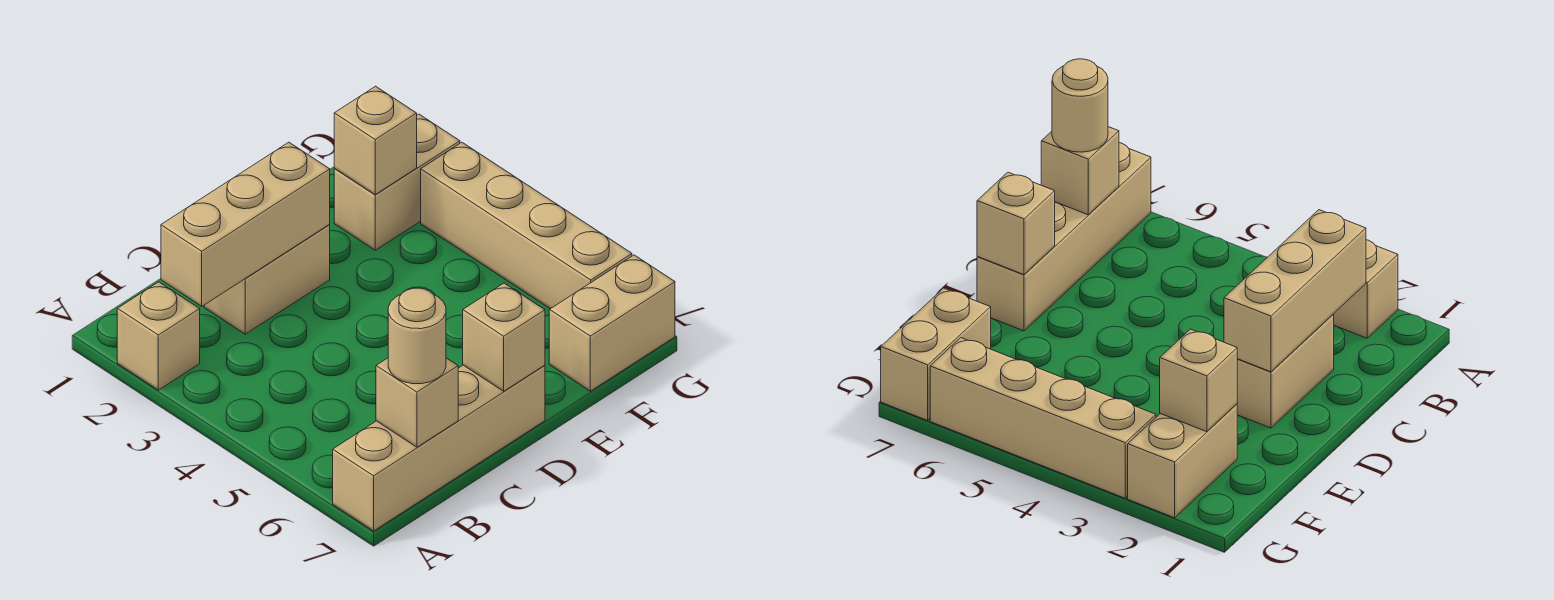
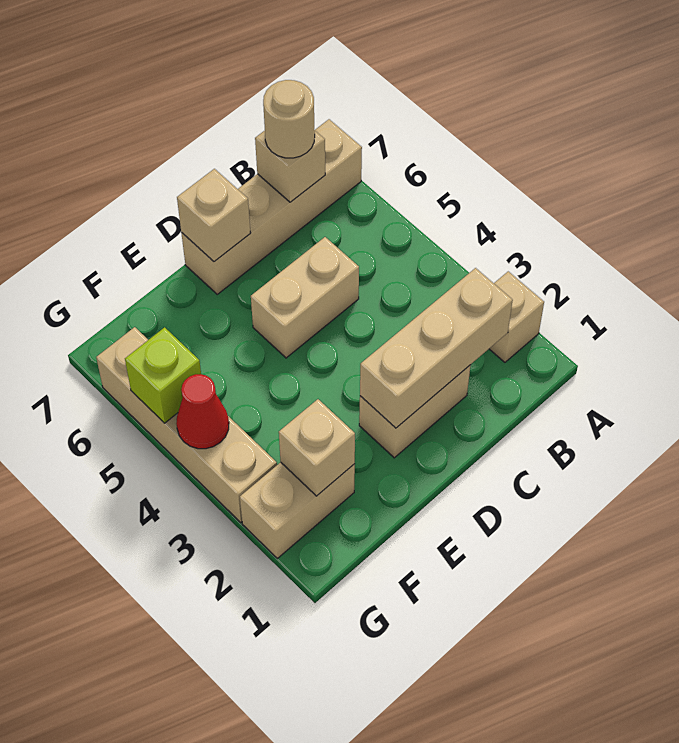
tan 1x2 brick [549,255,675,391] -> tan 1x2 brick moved to [251,237,359,358]
none -> red 1x1 cone [176,374,229,449]
none -> lime 1x1 brick [125,327,201,423]

